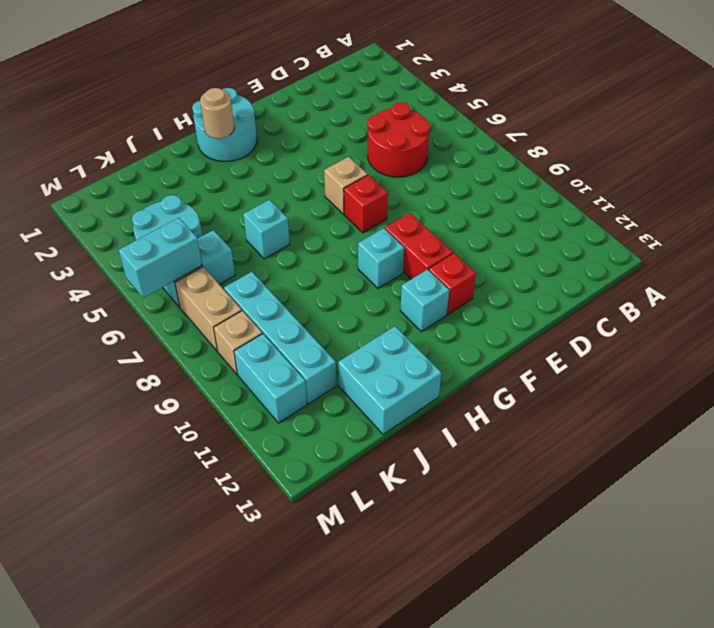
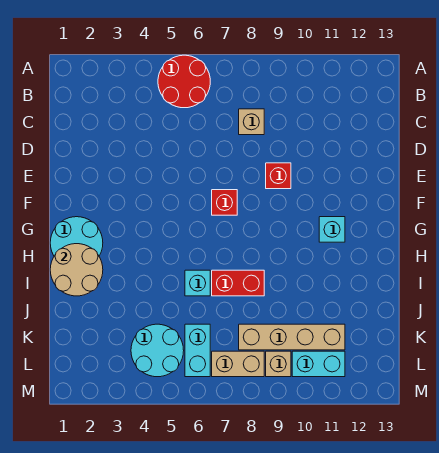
red 2x2 round brick [367,102,430,177] -> red 2x2 round brick moved to [158,55,210,108]
tan 1x1 brick [324,157,368,214] -> tan 1x1 brick moved to [239,109,264,135]
red 1x2 brick [385,213,453,279] -> red 1x2 brick moved to [212,270,264,296]
red 1x1 brick [429,253,476,314] -> red 1x1 brick moved to [266,163,291,189]
cyan 1x1 brick [358,228,404,288] -> none
tan 1x1 round brick [200,88,234,139] -> tan 2x2 round brick [50,244,103,296]
cyan 2x2 brick [338,326,441,434] -> none
cyan 1x4 brick [224,272,336,404] -> tan 1x4 brick [239,324,345,350]
cyan 1x2 brick [119,218,202,298] -> none

